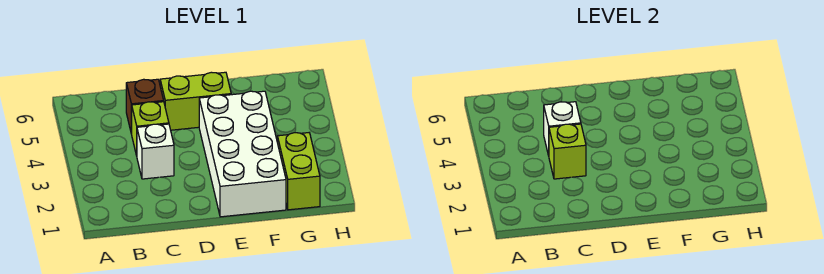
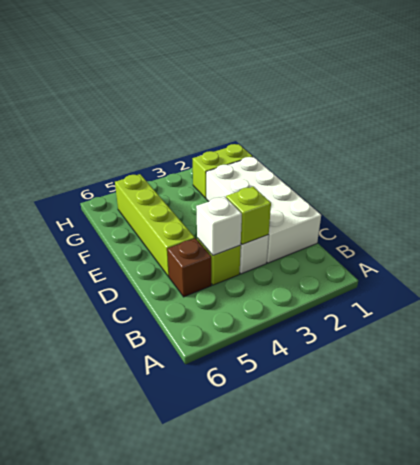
lime 1x2 brick [160,72,231,130] -> lime 1x4 brick [115,174,195,277]
white 2x4 brick [199,91,286,217] -> white 2x4 brick turned to [206,157,321,263]

